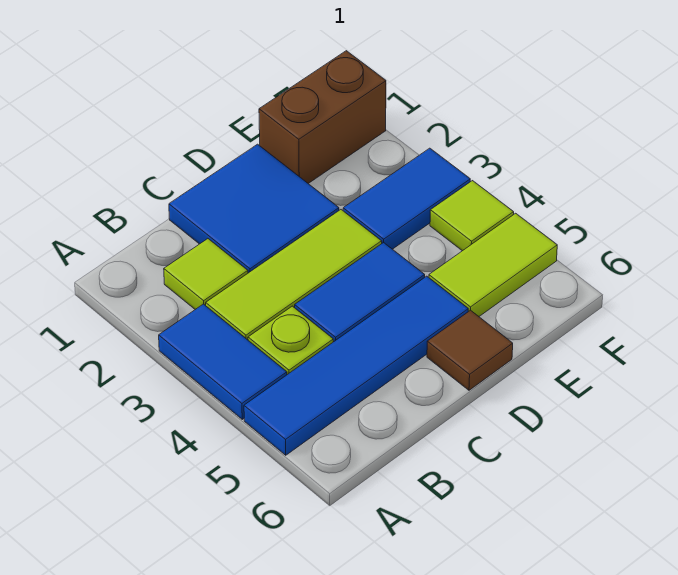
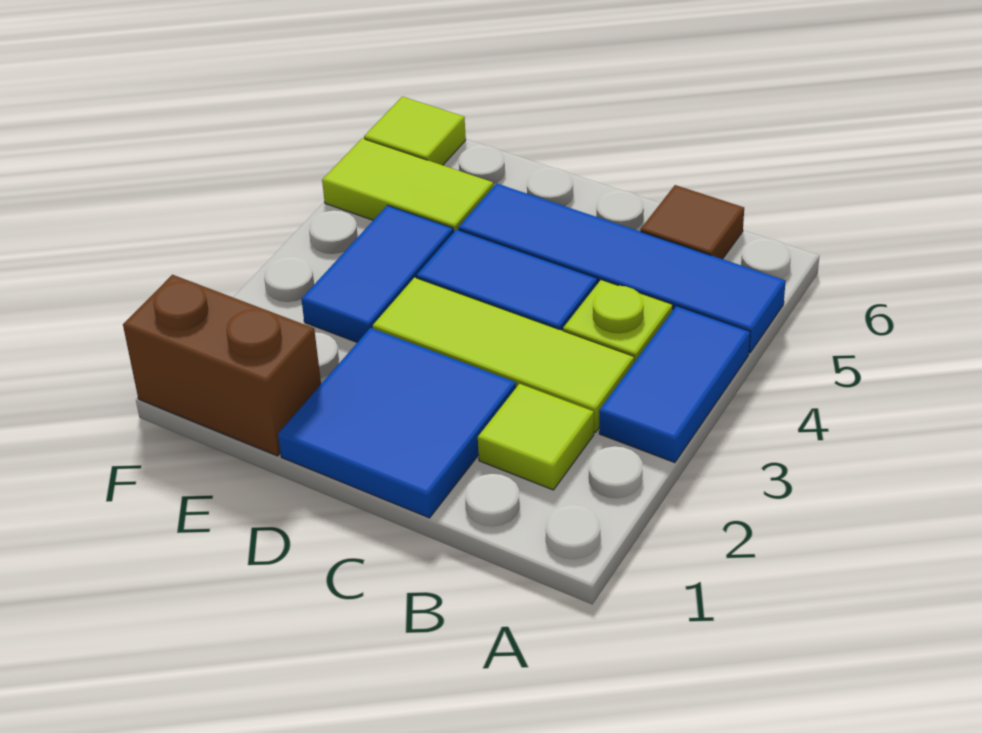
brown 1x1 tile [427,310,513,390] -> brown 1x1 tile moved to [640,185,744,259]
blue 1x2 tile [343,148,470,249] -> blue 1x2 tile turned to [301,205,453,342]
lime 1x1 tile [430,181,514,251] -> lime 1x1 tile moved to [364,97,466,165]

